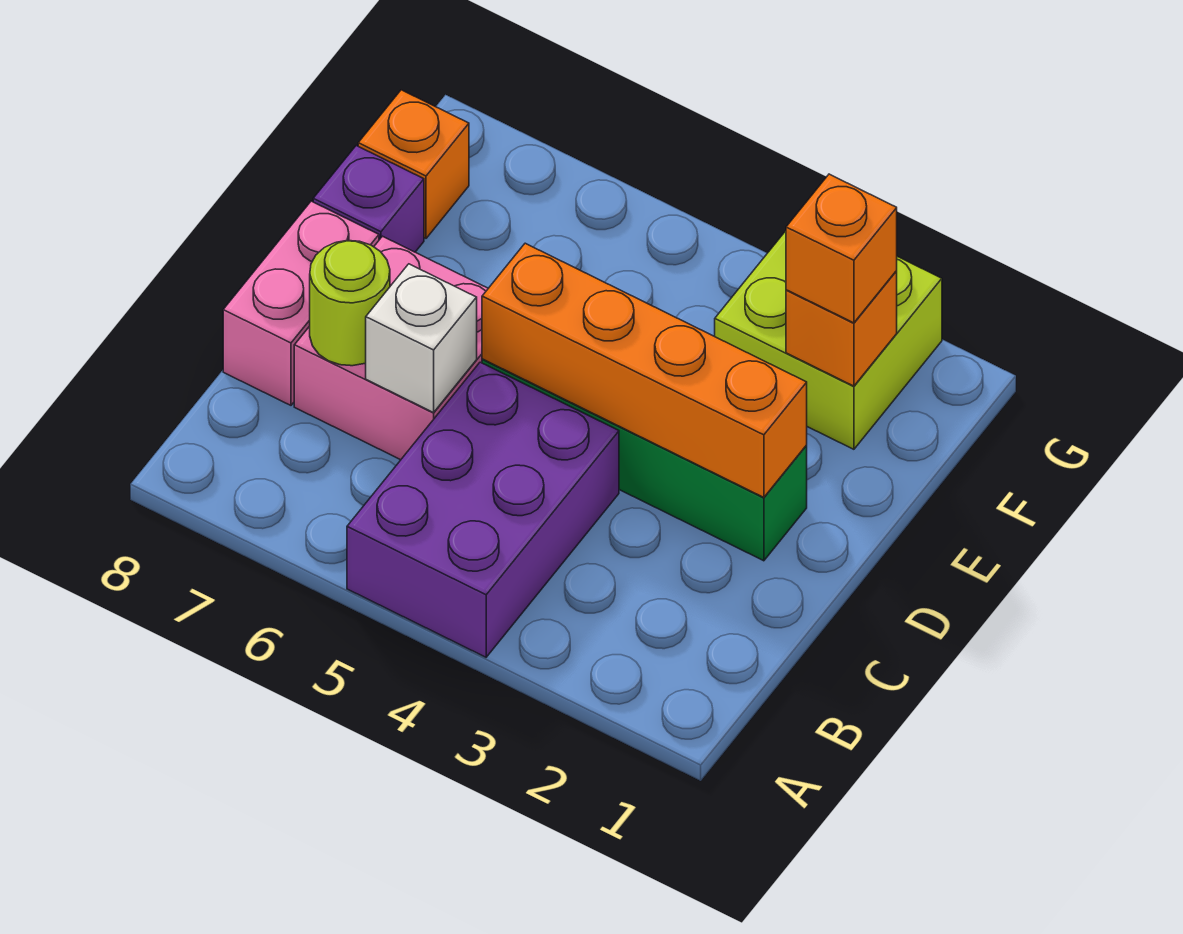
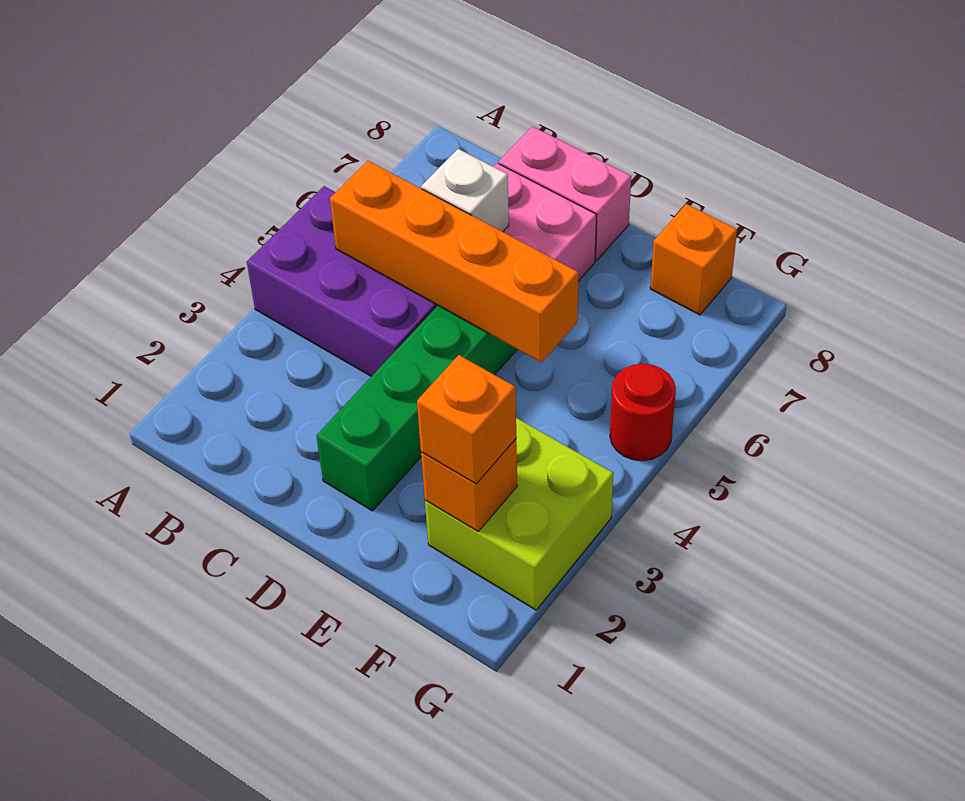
lime 1x1 round brick [310,241,390,366] -> none
orange 1x4 brick [482,243,807,497] -> orange 1x4 brick turned to [330,161,579,362]
purple 1x1 brick [313,146,424,252] -> none
none -> red 1x1 round brick [610,364,676,461]

